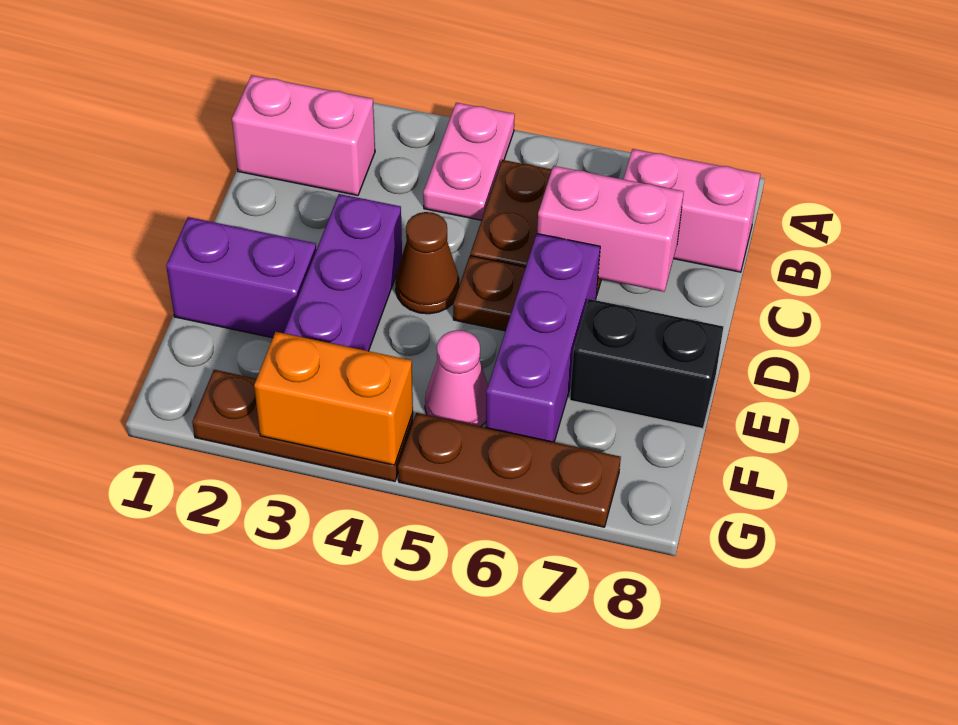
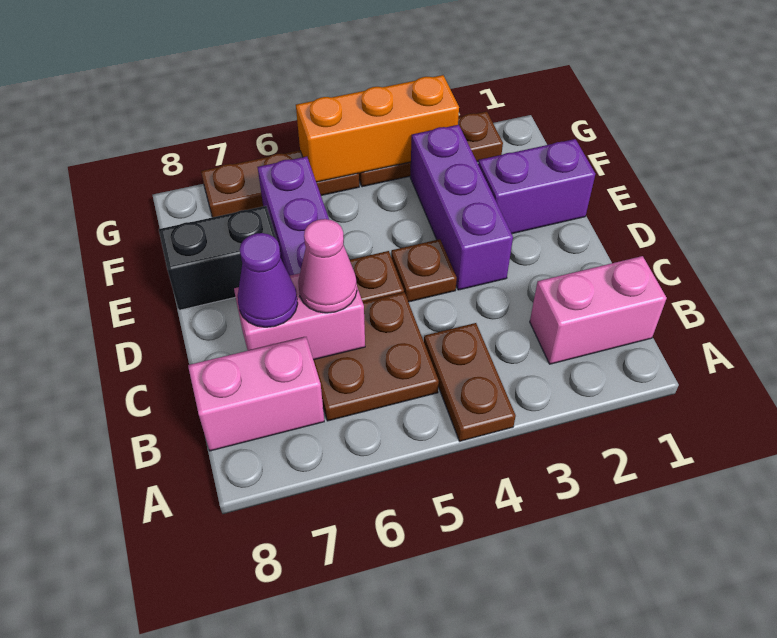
pink 1x2 plate [423,103,515,220] -> brown 1x2 plate [424,323,516,441]
none -> purple 1x1 cone [238,233,298,327]
brown 1x1 cone [395,212,459,314] -> brown 1x1 plate [391,239,457,302]
pink 1x1 cone [425,330,488,427] -> pink 1x1 cone moved to [298,219,357,313]
orange 1x2 brick [254,332,413,465] -> orange 1x3 brick [296,75,459,182]

